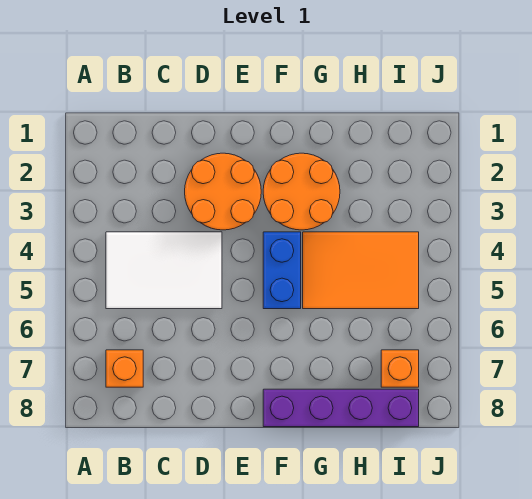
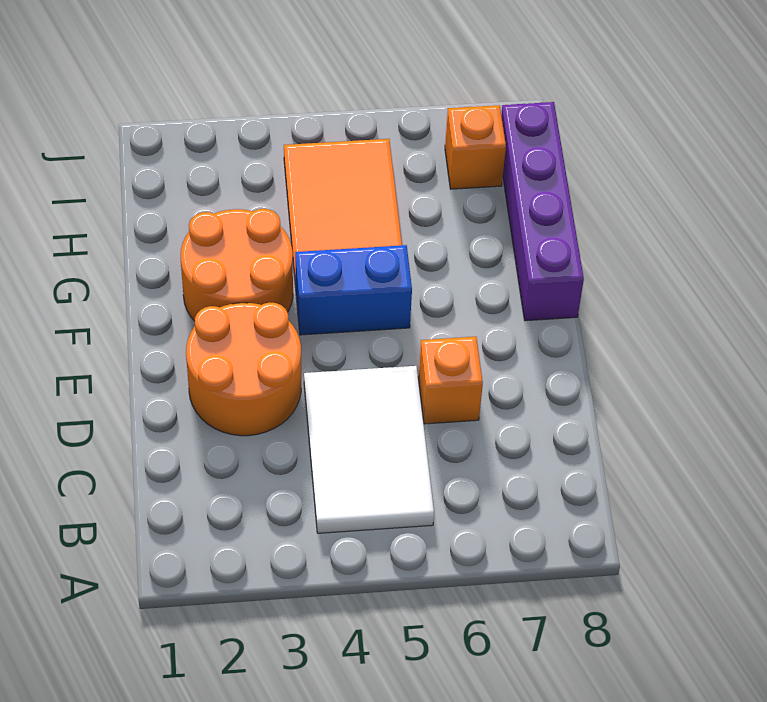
orange 1x1 brick [106,350,143,387] -> orange 1x1 brick moved to [418,337,483,424]

